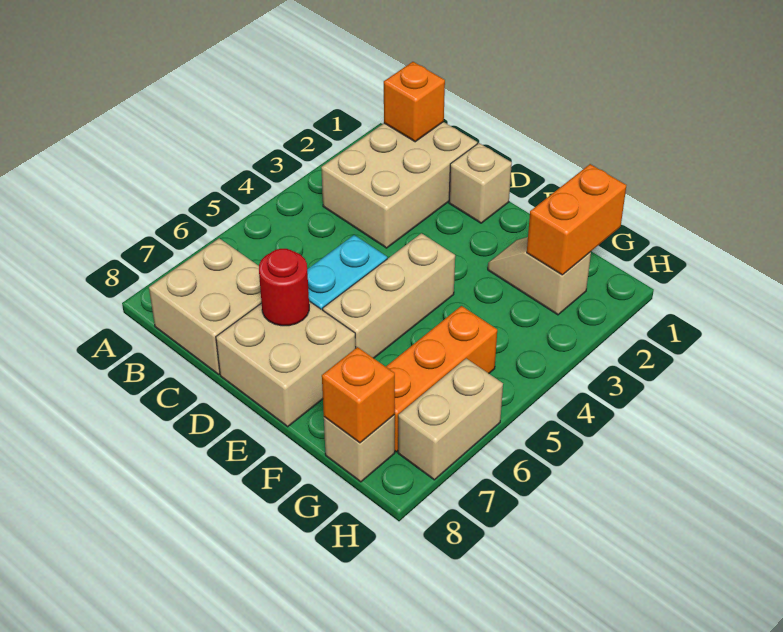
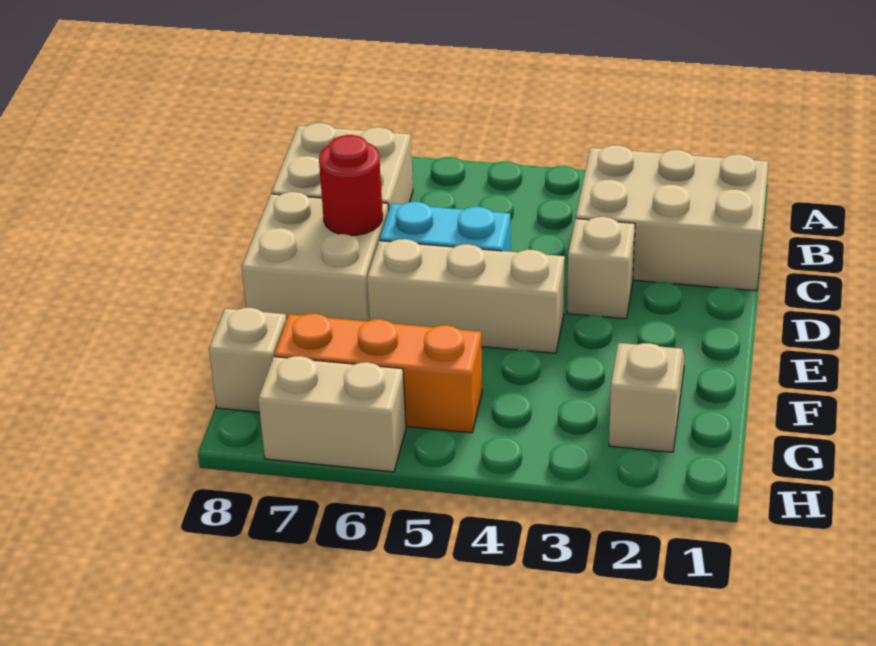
orange 1x1 brick [384,62,445,142] -> none
tan 1x1 brick [449,143,512,223] -> tan 1x1 brick moved to [567,217,635,319]
orange 1x2 brick [527,164,627,275] -> none
orange 1x1 brick [322,347,395,443] -> none

